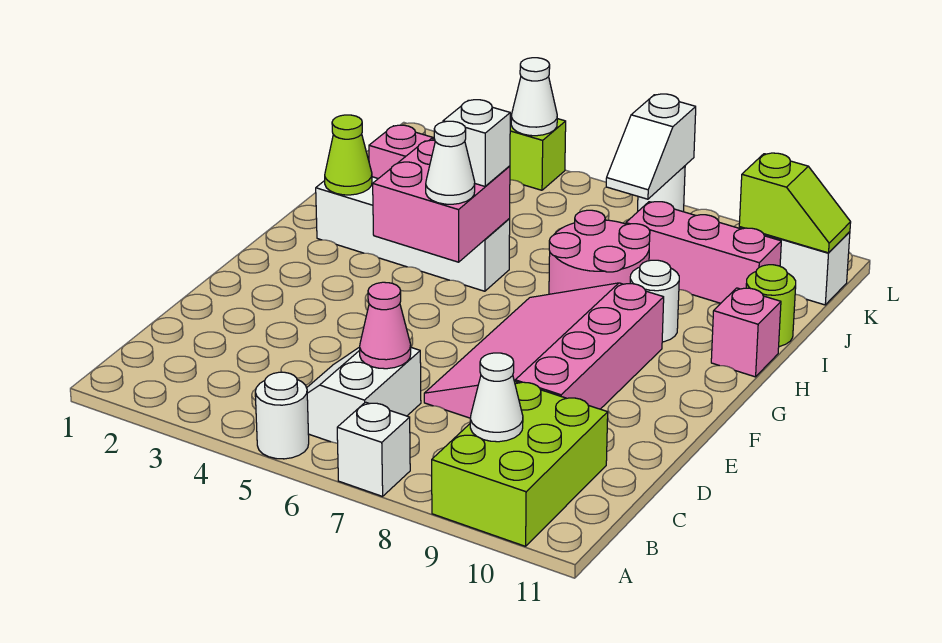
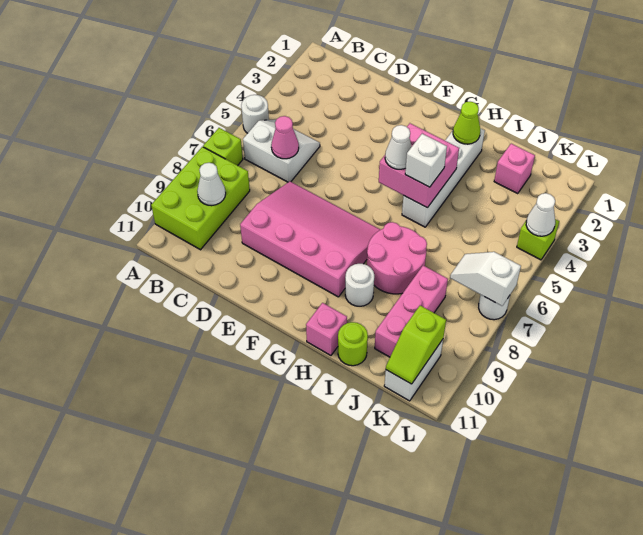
white 1x1 brick [337,402,410,496] -> lime 1x1 brick [203,128,243,166]
lime 2x3 brick [432,382,608,546] -> lime 2x3 brick turned to [151,147,250,250]

